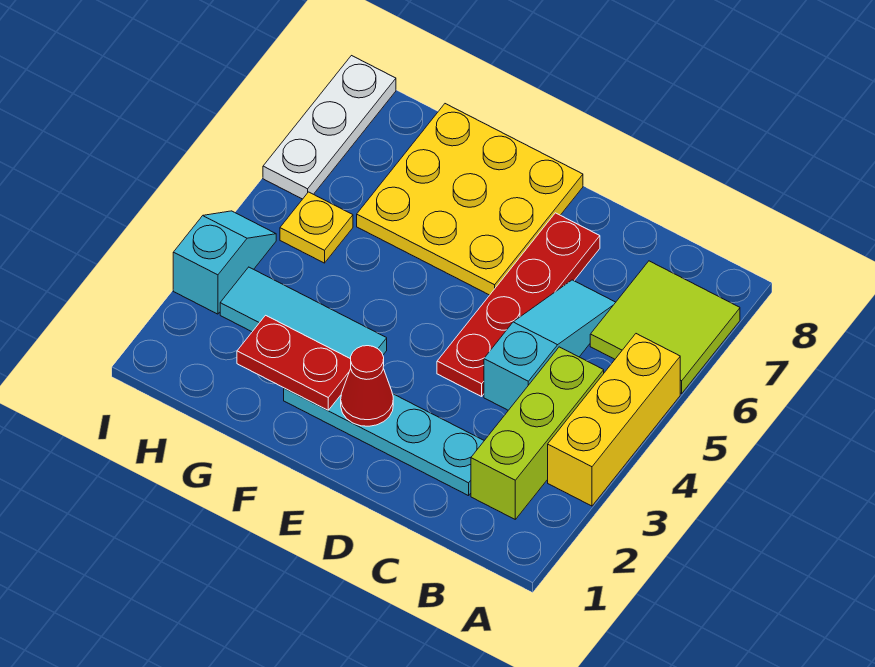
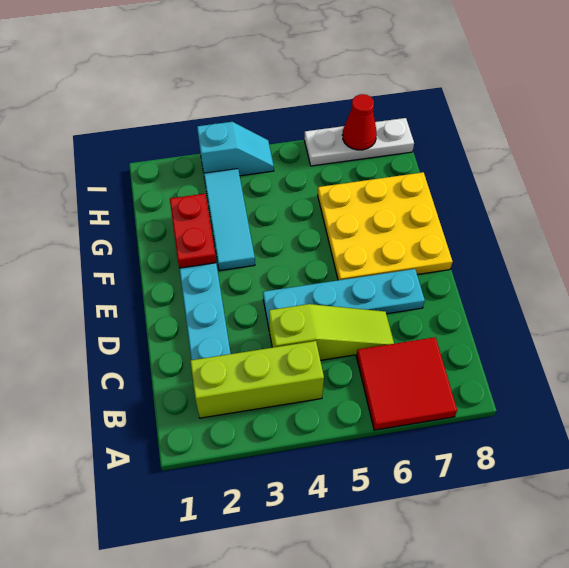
yellow 1x3 brick [548,334,680,506] -> none
lime 2x2 tile [590,261,740,393] -> red 2x2 tile [356,337,457,430]
cyan 1x3 slope [484,280,616,410] -> lime 1x3 slope [269,304,394,360]
red 1x4 plate [437,213,600,397] -> cyan 1x4 plate [263,269,425,331]
red 1x1 cone [341,346,393,426] -> red 1x1 cone moved to [342,94,377,150]
yellow 1x1 plate [280,192,353,263] -> none

